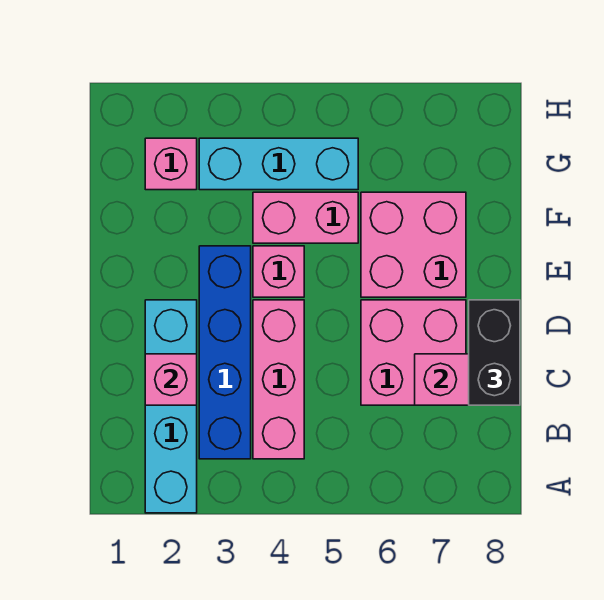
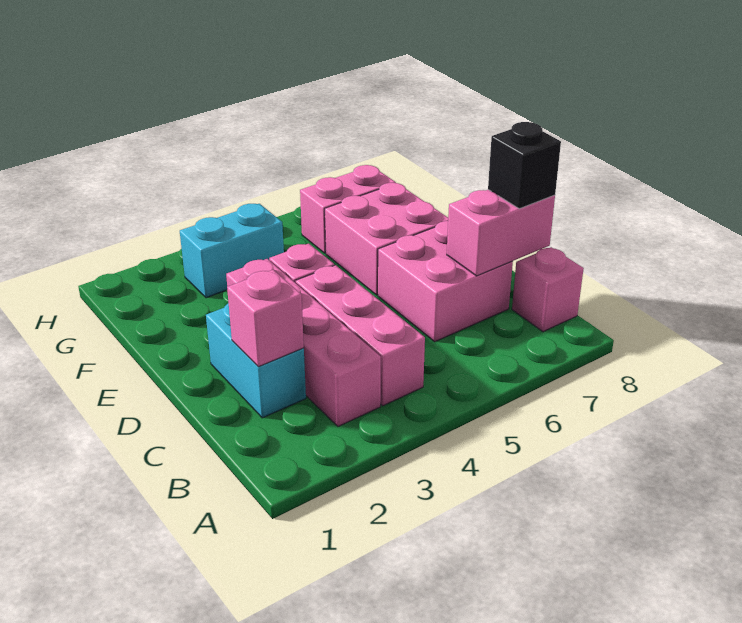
cyan 1x4 brick [145,300,197,513] -> cyan 1x2 brick [206,303,306,418]
blue 1x4 brick [199,246,251,459] -> pink 1x4 brick [226,259,381,426]
black 1x2 brick [469,300,520,405] -> black 1x1 brick [488,122,561,209]
pink 1x2 brick [253,192,358,243] -> pink 1x2 brick moved to [300,165,396,253]
pink 1x1 brick [145,138,197,190] -> pink 1x1 brick moved to [512,247,584,332]
cyan 1x3 brick [199,138,358,190] -> cyan 1x2 brick [180,204,284,298]

